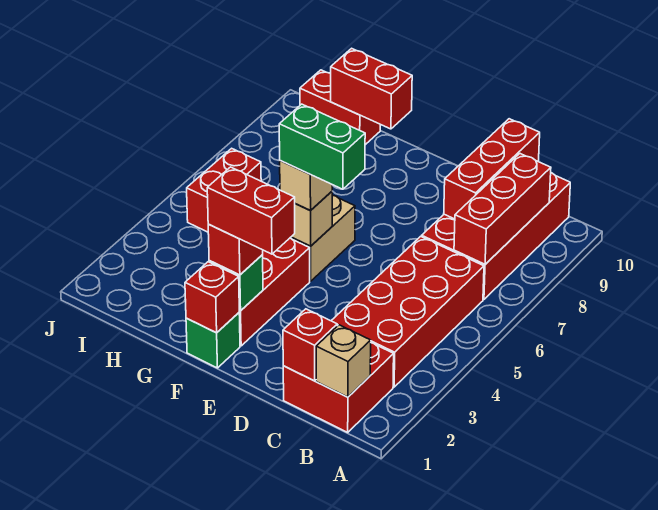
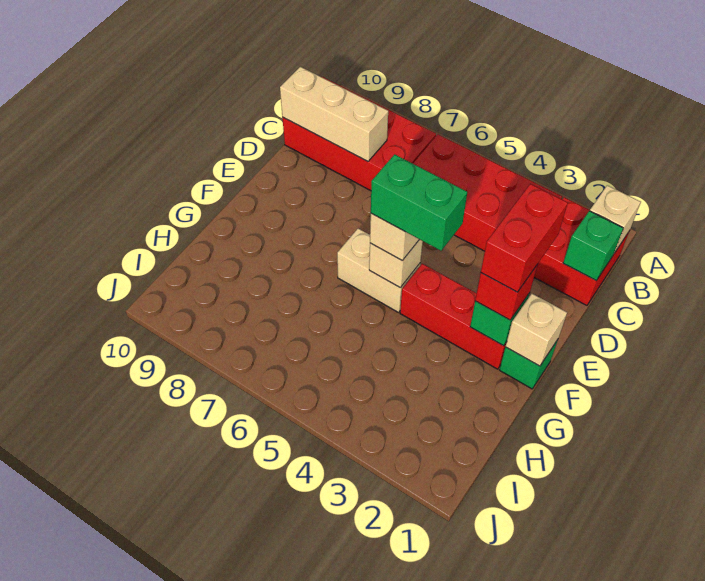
red 1x3 brick [454,154,551,264] -> none
red 1x1 brick [283,309,337,381] -> green 1x1 brick [563,211,623,280]
red 1x3 brick [444,119,540,219] -> tan 1x3 brick [280,67,388,161]
green 1x2 brick [279,104,365,189] -> green 1x2 brick turned to [371,154,467,251]
red 1x1 brick [185,262,240,333] -> tan 1x1 brick [506,294,567,366]
red 1x2 brick [331,48,412,129] -> none
red 1x2 brick [300,70,380,145] -> none
red 1x2 brick [187,148,261,232] -> none

